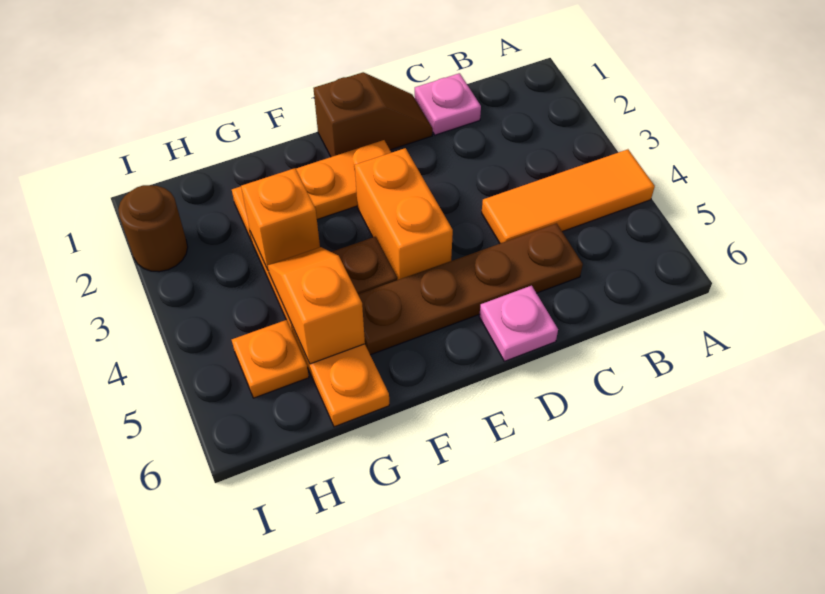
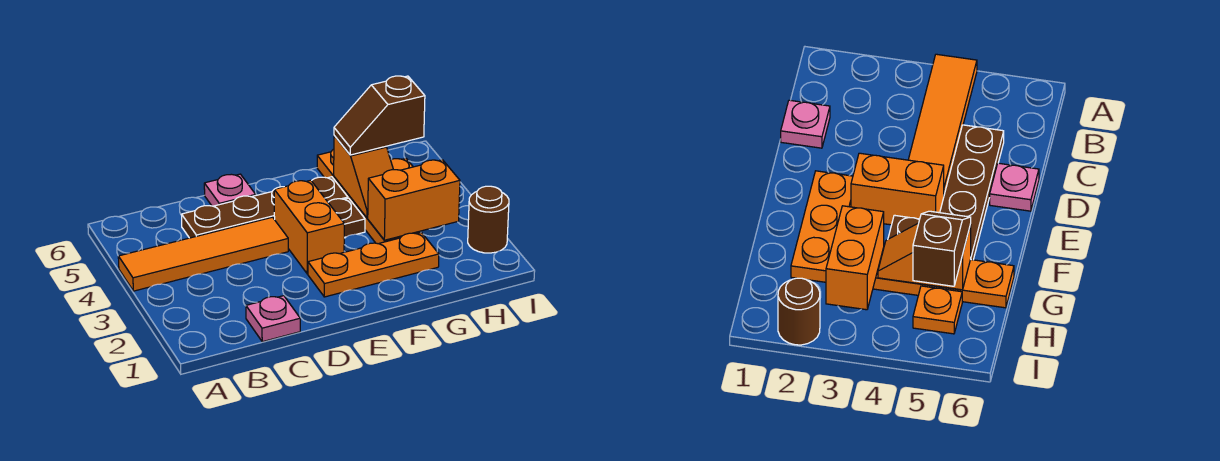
orange 1x3 tile [482,149,655,243] -> orange 1x4 tile [118,217,288,291]
brown 1x2 slope [313,72,433,157] -> brown 1x2 slope moved to [334,76,425,155]
orange 1x1 brick [241,168,320,270] -> orange 1x2 brick [368,160,460,240]

